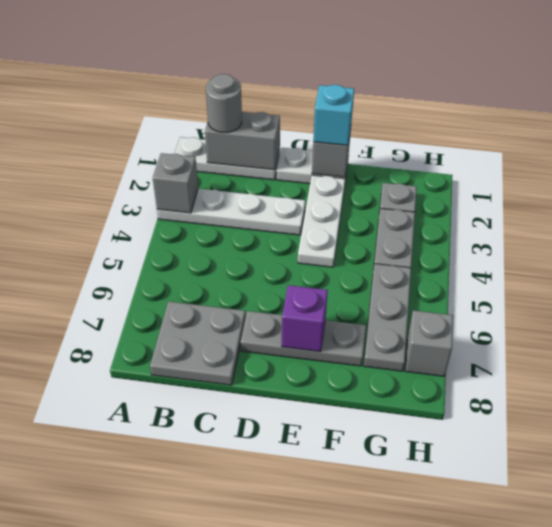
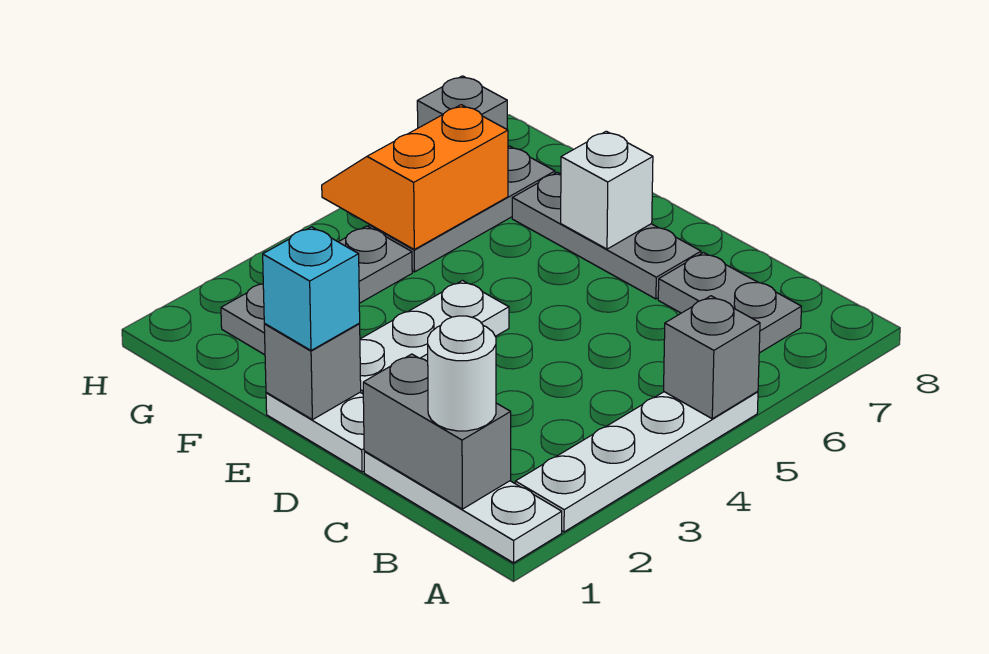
white 1x4 plate [157,189,305,235] -> white 1x4 plate turned to [515,391,758,532]
grey 1x1 brick [153,153,198,213] -> grey 1x1 brick moved to [664,296,760,419]
grey 1x1 round brick [206,74,242,132] -> white 1x1 round brick [428,316,496,431]
grey 2x2 plate [150,301,245,385] -> grey 1x2 plate [658,253,801,353]
purple 1x1 brick [282,285,328,352] -> white 1x1 brick [561,131,653,249]
none -> orange 2x2 slope [322,105,508,249]

